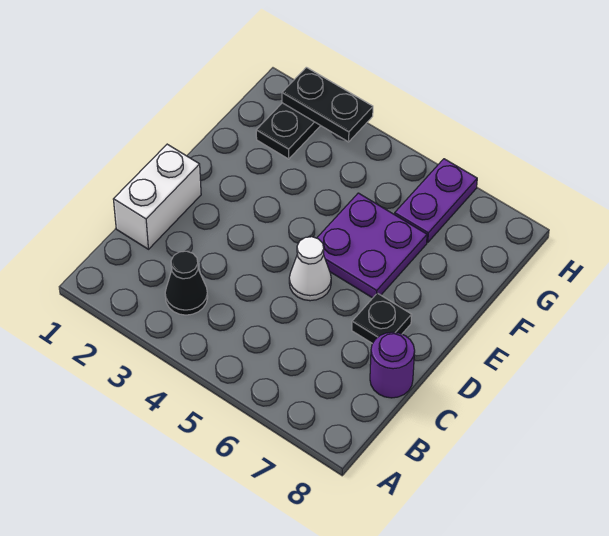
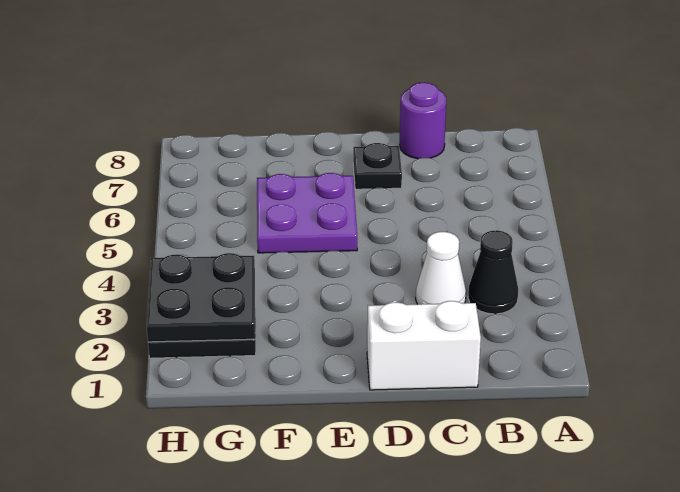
white 1x1 cone [289,237,331,301] -> white 1x1 cone moved to [416,232,466,304]
purple 1x2 plate [395,159,477,242] -> none
black 1x2 plate [282,67,373,142] -> black 2x2 plate [147,253,255,342]

